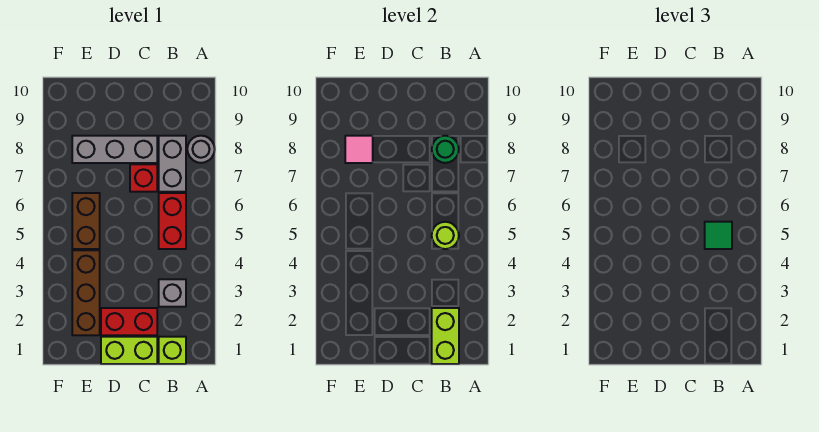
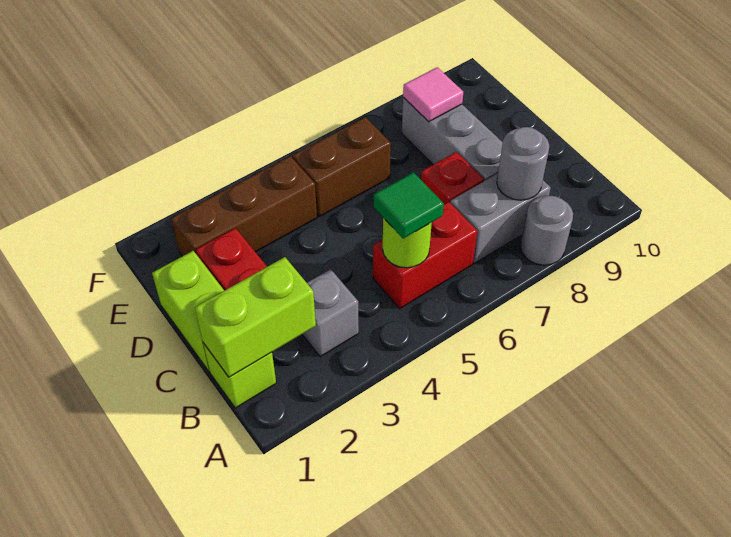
green 1x1 round brick [432,136,459,163] -> grey 1x1 round brick [497,127,549,200]

